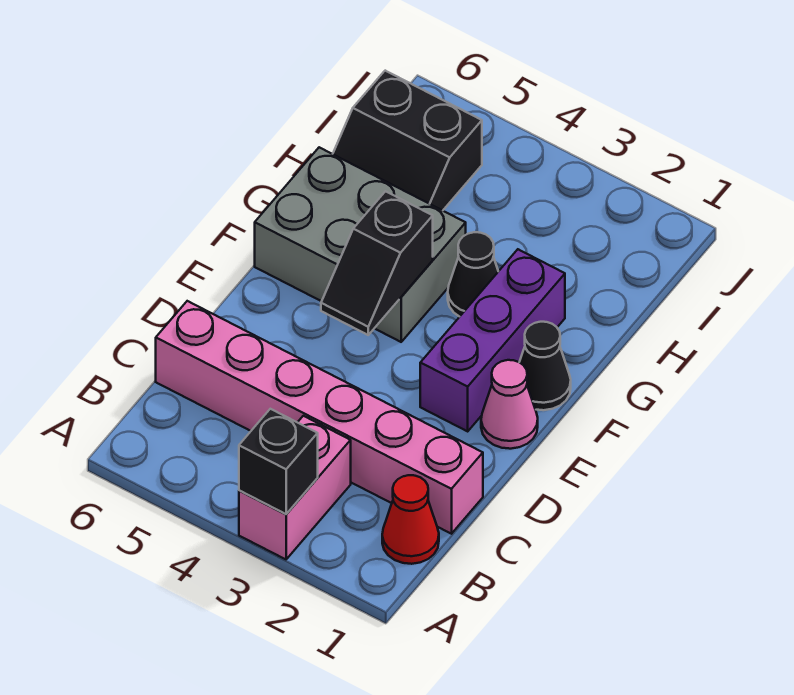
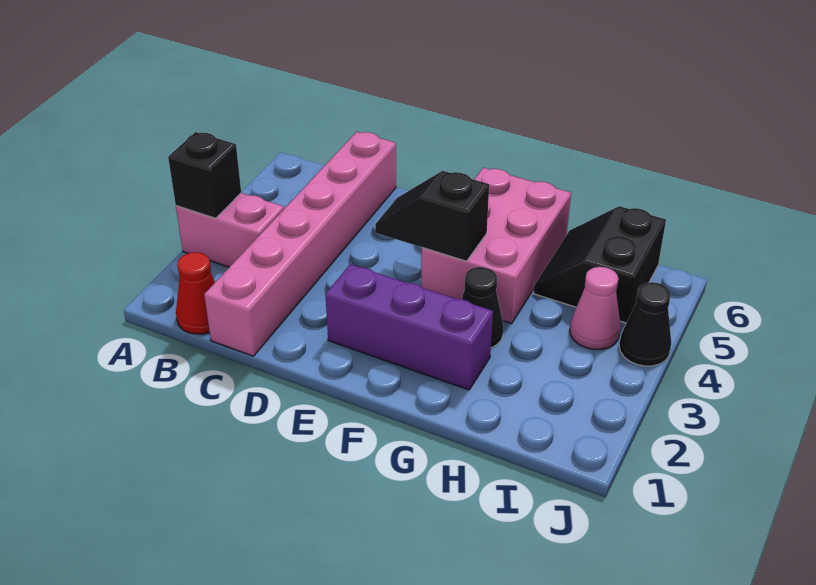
pink 1x1 cone [481,360,538,449] -> pink 1x1 cone moved to [570,267,621,350]
black 1x1 cone [520,322,571,410] -> black 1x1 cone moved to [619,282,671,366]
grey 2x3 brick [255,147,466,342] -> pink 2x3 brick [421,168,571,323]

